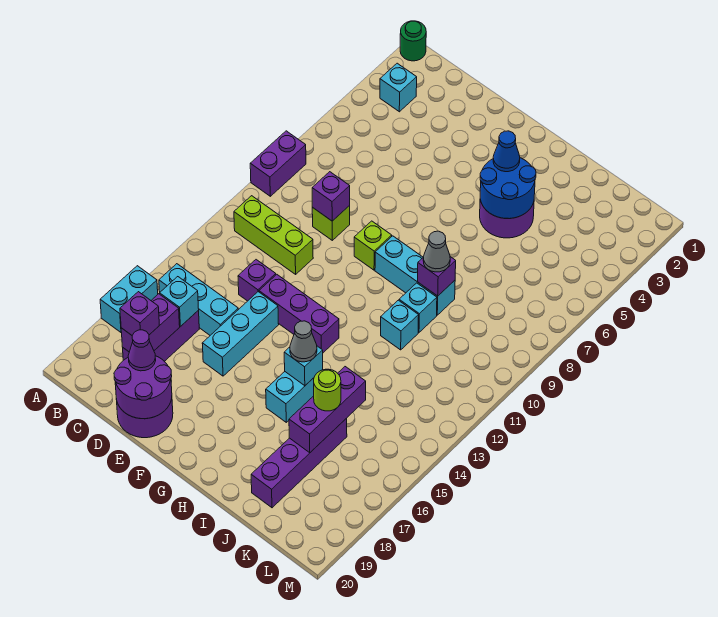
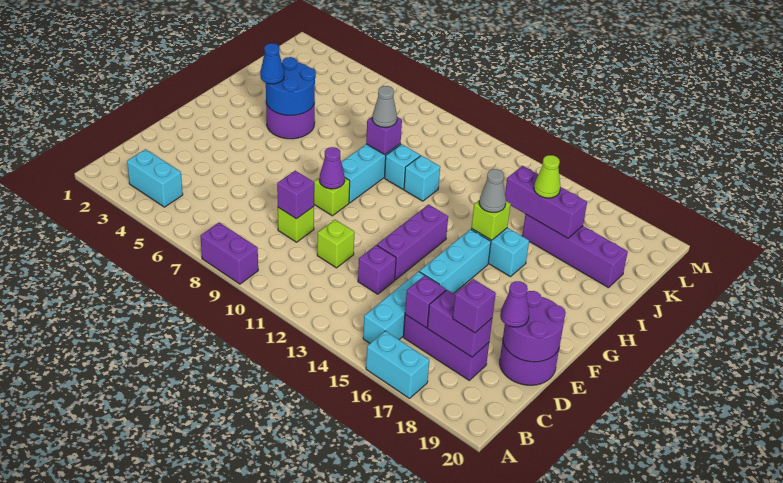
green 1x1 round brick [400,21,426,61] -> none
cyan 1x1 brick [380,63,417,112] -> cyan 1x2 brick [127,149,183,207]
lime 1x3 brick [234,196,313,274] -> lime 1x1 brick [317,220,354,268]
cyan 1x1 brick [160,277,199,326] -> purple 1x1 brick [405,276,446,327]
cyan 1x3 brick [202,292,279,376] -> cyan 1x3 brick turned to [419,229,491,294]
none -> purple 1x1 cone [320,147,345,189]
cyan 1x1 brick [284,346,323,386] -> lime 1x1 brick [471,200,511,240]
lime 1x1 round brick [314,369,341,411] -> lime 1x1 cone [534,155,561,198]

